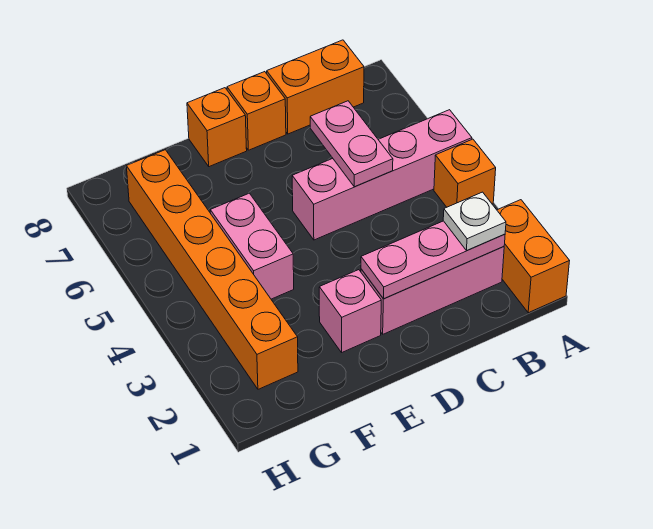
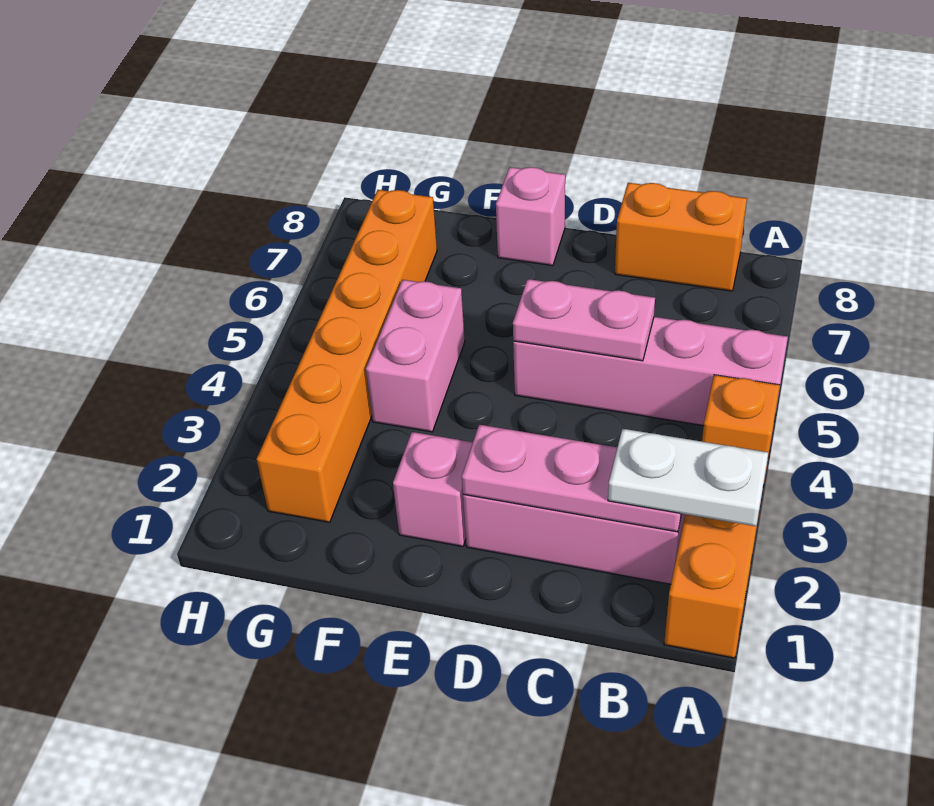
white 1x1 plate [443,192,506,251] -> white 1x2 plate [608,429,768,526]
pink 1x2 plate [310,101,393,187] -> pink 1x2 plate turned to [513,279,655,361]
orange 1x1 brick [227,72,286,150] -> none
orange 1x1 brick [187,88,247,167] -> pink 1x1 brick [496,167,565,266]

